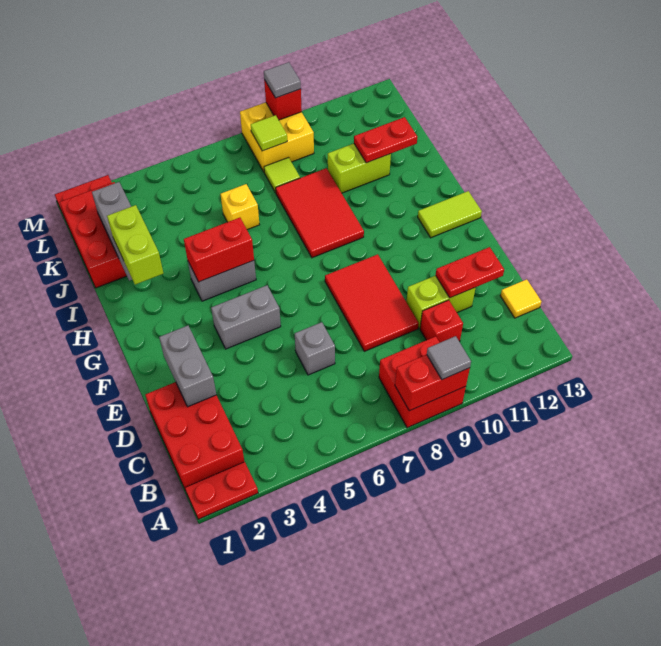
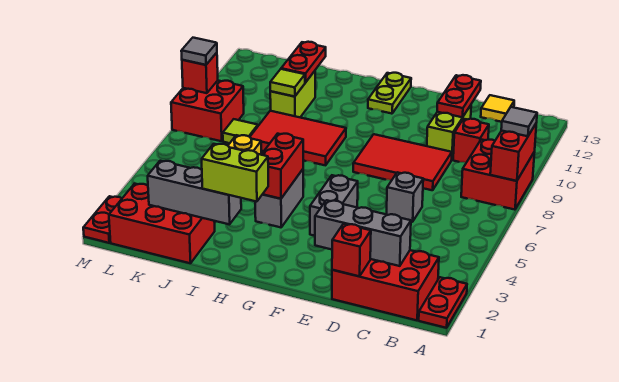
none -> red 1x1 brick [332,224,371,276]
grey 1x2 brick [159,326,216,407] -> grey 1x3 brick [315,200,411,266]
lime 1x2 tile [418,191,482,238] -> lime 1x2 plate [368,73,411,114]
yellow 2x2 brick [240,102,314,172] -> red 2x2 brick [171,81,244,141]
lime 1x1 tile [251,115,287,151] -> lime 1x1 tile moved to [270,69,305,97]

